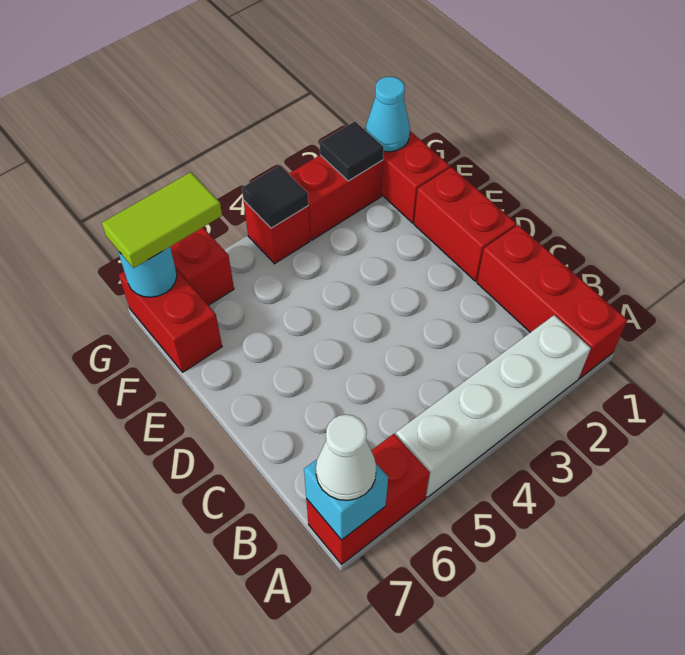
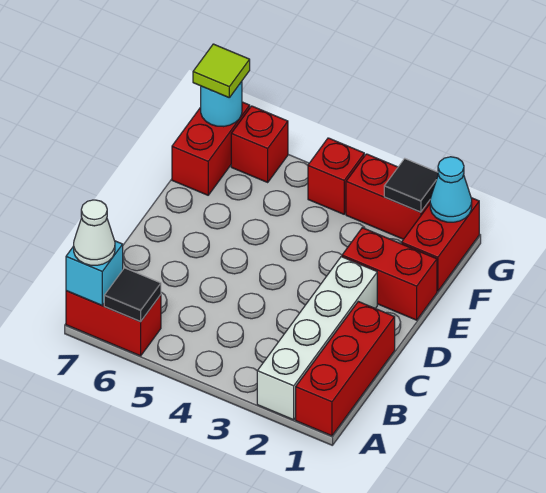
white 1x4 brick [396,315,591,498] -> white 1x4 brick turned to [257,257,377,420]
red 1x2 brick [414,167,516,281] -> red 1x2 brick turned to [342,228,437,320]
black 1x1 tile [242,166,308,228] -> black 1x1 tile moved to [104,268,161,322]
lime 1x2 tile [102,172,222,268] -> lime 1x1 tile [193,44,250,97]

